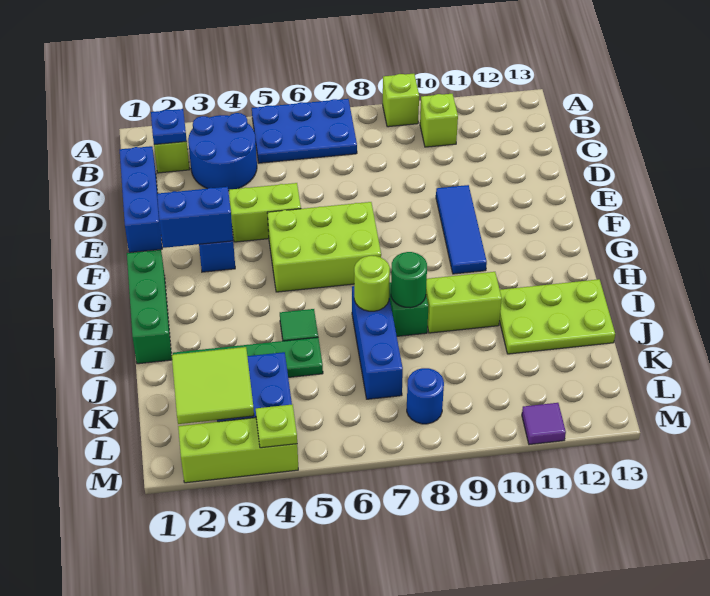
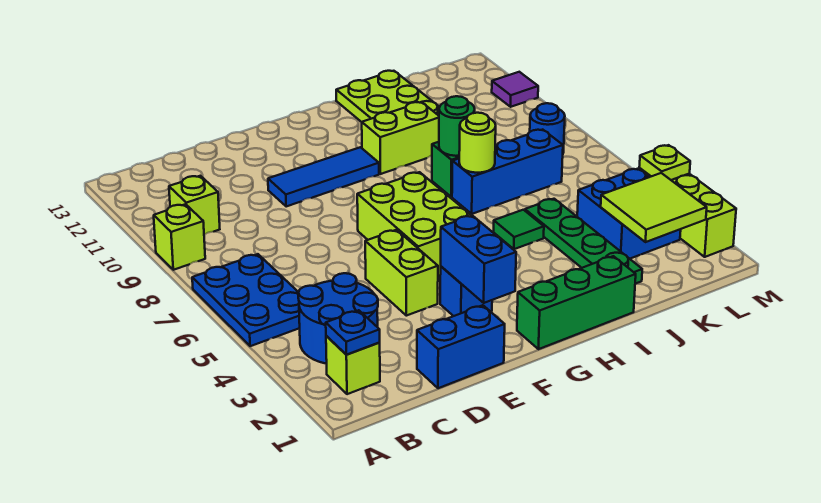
blue 1x3 brick [120,146,162,253] -> blue 1x2 brick [417,305,505,388]
lime 1x2 brick [426,272,502,333] -> lime 1x2 brick turned to [362,102,439,174]

